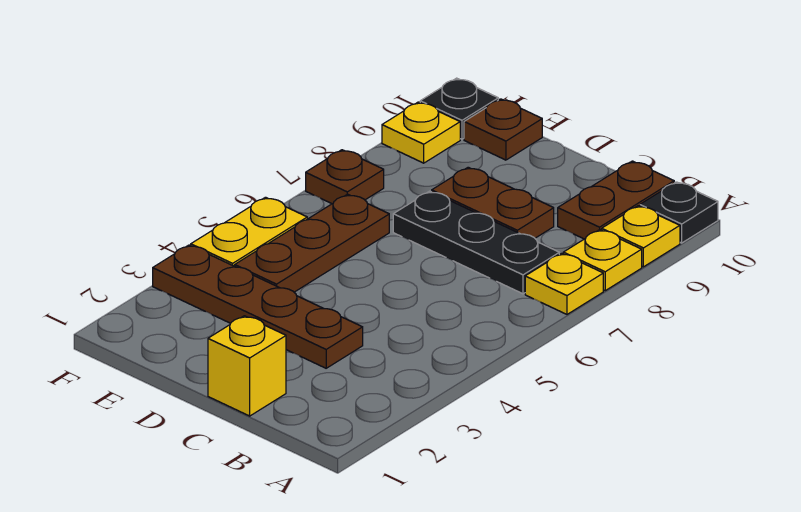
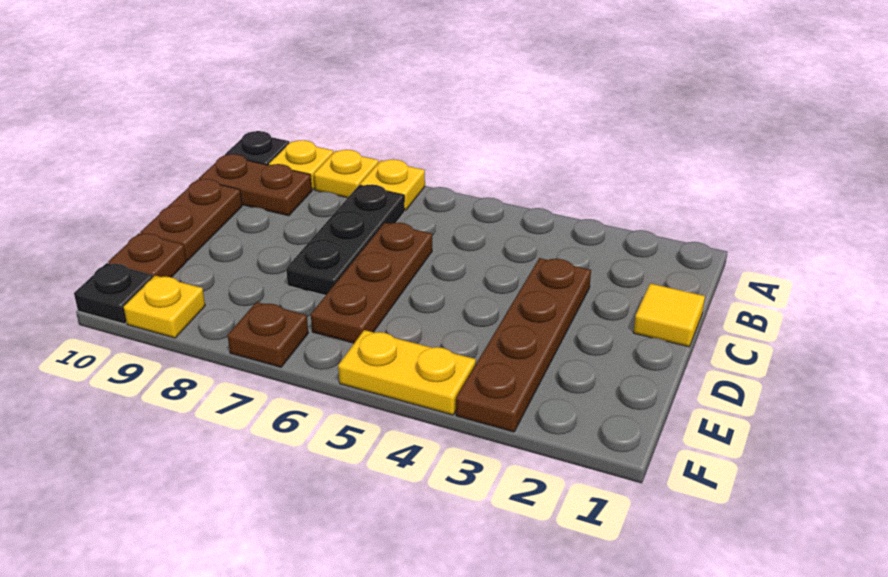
yellow 1x1 brick [208,316,286,416] -> yellow 1x1 tile [634,283,705,347]
brown 1x2 plate [432,167,554,238] -> brown 1x2 plate moved to [140,179,242,260]
brown 1x3 plate [235,194,389,292] -> brown 1x3 plate turned to [311,223,432,343]

